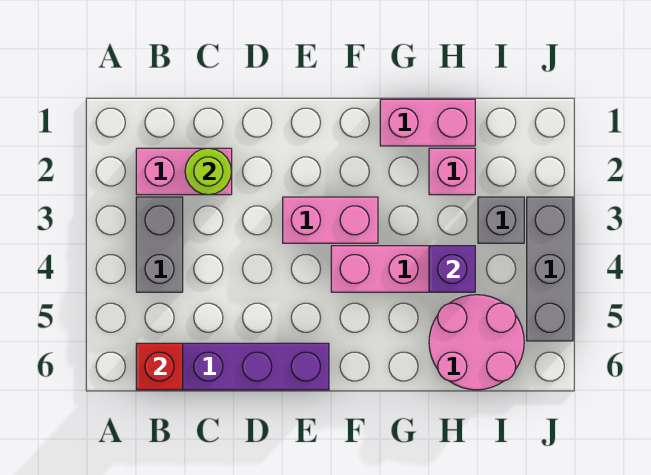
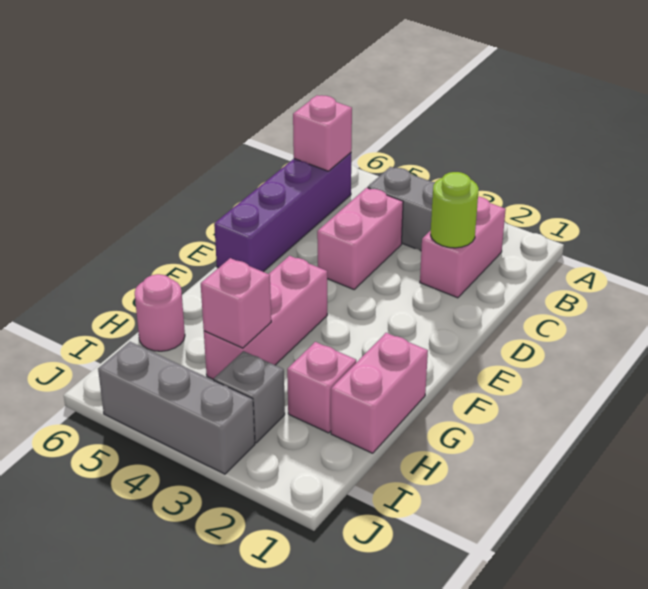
red 1x1 brick [136,343,183,390] -> pink 1x1 brick [293,95,352,171]
pink 1x2 brick [283,197,378,243] -> pink 1x2 brick moved to [317,188,403,289]
purple 1x1 brick [429,246,475,292] -> pink 1x1 brick [201,258,271,348]
pink 2x2 round brick [429,295,524,390] -> pink 1x1 round brick [135,274,185,351]

